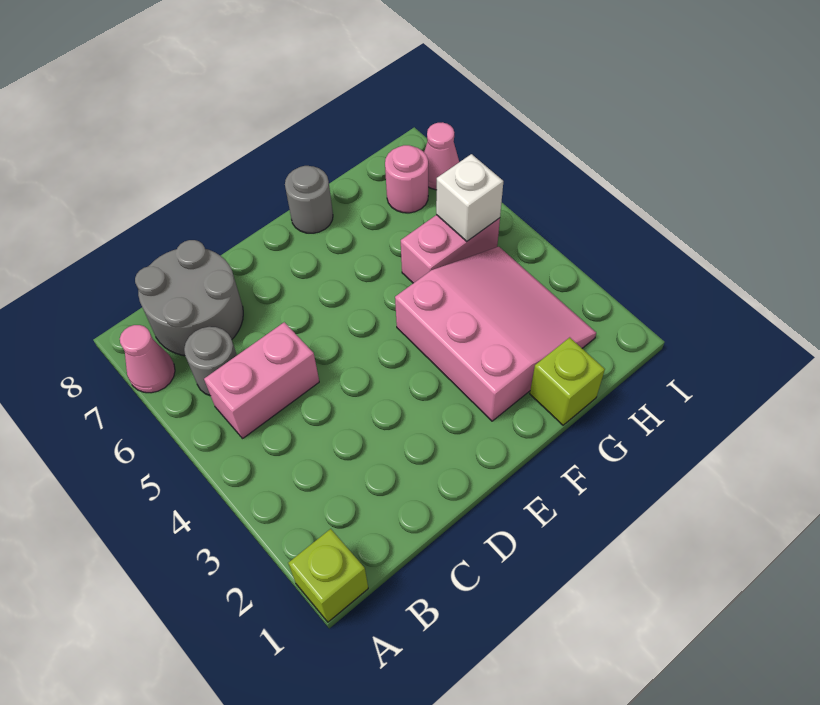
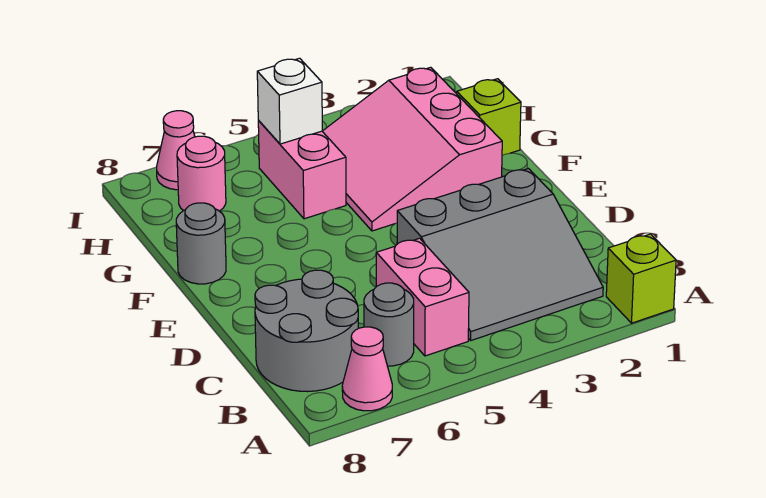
none -> grey 3x3 slope [397,169,603,340]
pink 3x3 slope [395,247,596,421] -> pink 3x3 slope turned to [322,67,502,231]

